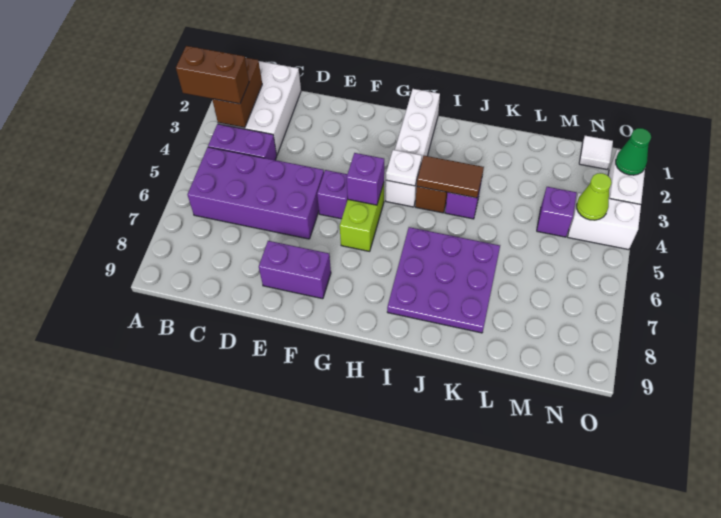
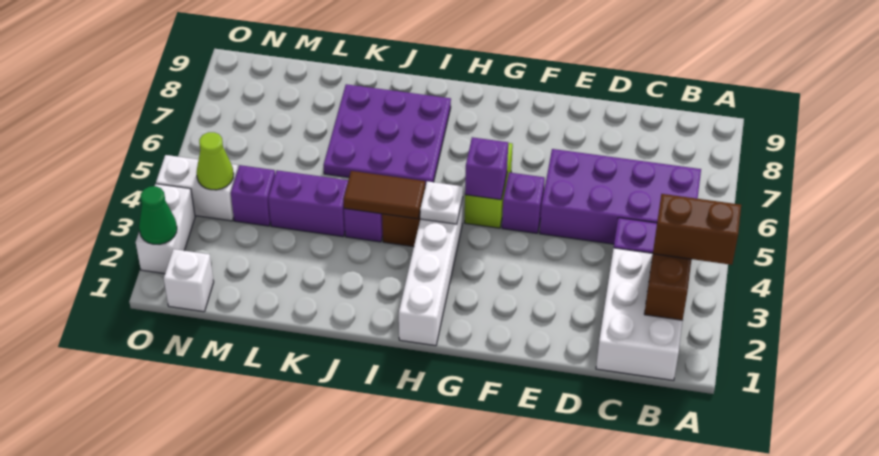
purple 1x2 brick [259,241,331,299] -> purple 1x2 brick moved to [268,170,348,237]
white 1x1 tile [579,136,613,169] -> white 1x1 brick [164,249,214,312]

